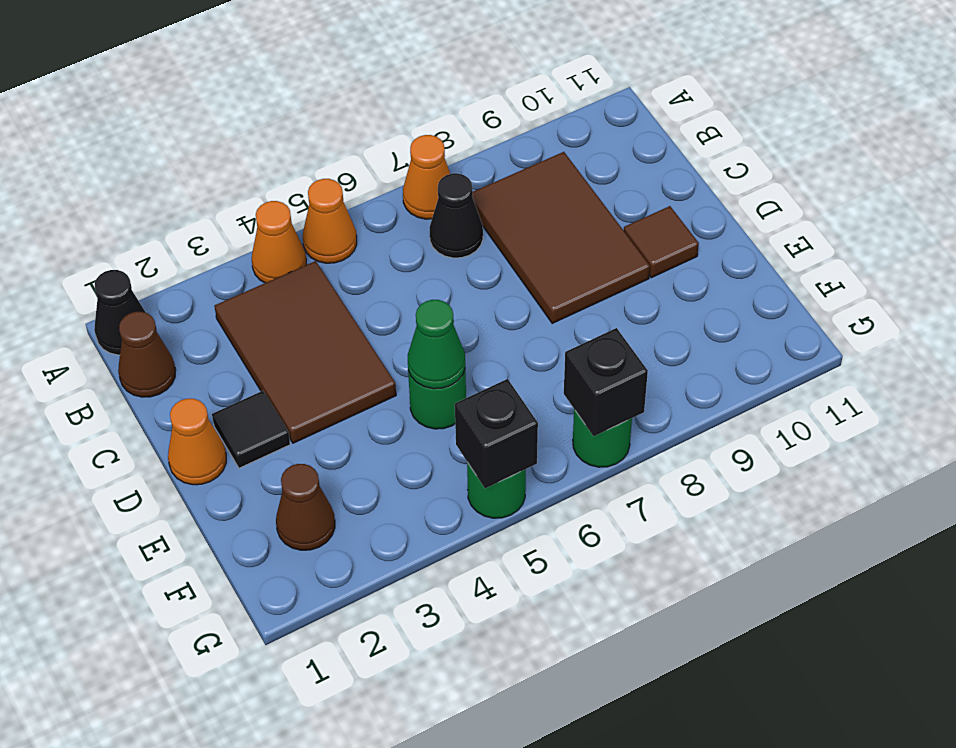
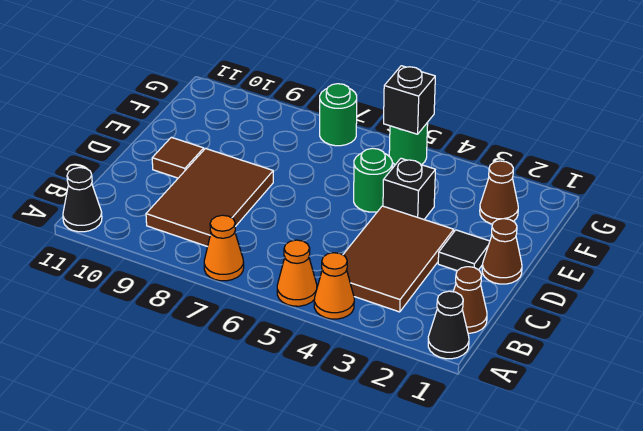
black 1x1 cone [429,173,483,258] -> black 1x1 cone moved to [63,168,102,232]
orange 1x1 cone [168,399,226,485] -> brown 1x1 cone [482,219,522,284]
green 1x1 cone [408,300,465,389] -> none
black 1x1 brick [564,328,648,436] -> black 1x1 brick moved to [383,158,435,219]

